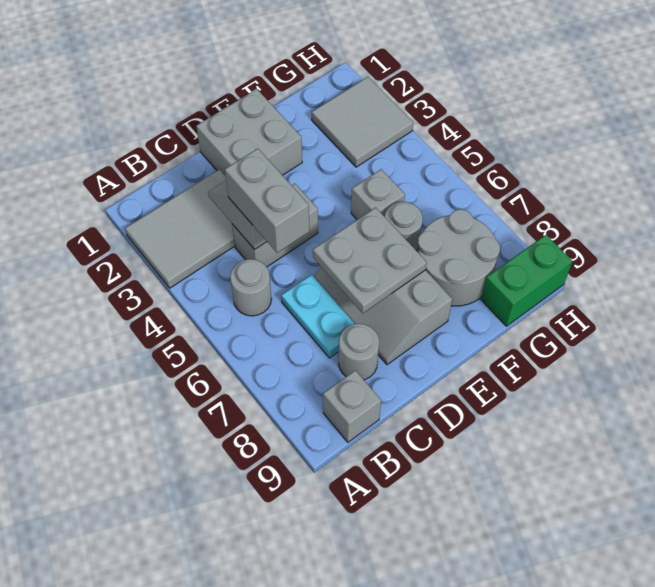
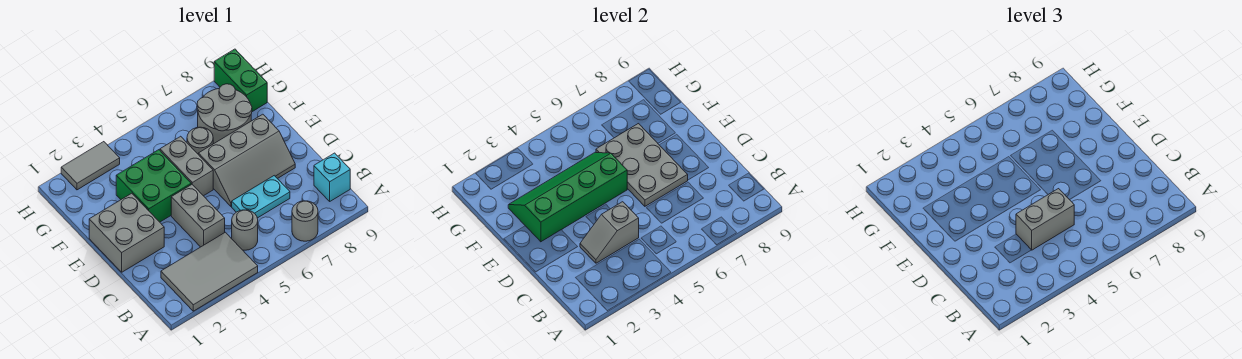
grey 2x3 tile [125,169,235,288] -> grey 2x3 tile turned to [161,232,258,311]
grey 1x1 brick [323,370,381,442] -> cyan 1x1 brick [314,153,350,201]
grey 1x1 round brick [339,324,379,380] -> grey 1x1 round brick moved to [292,201,318,241]
grey 2x2 plate [313,208,427,313] -> grey 2x3 plate [596,124,688,206]
none -> green 2x4 slope [508,153,627,242]
none -> green 2x2 brick [116,150,191,222]
grey 1x1 brick [351,169,405,220] -> grey 1x2 brick [160,136,213,196]
grey 2x2 tile [312,77,413,167] -> grey 1x2 tile [61,142,120,190]

